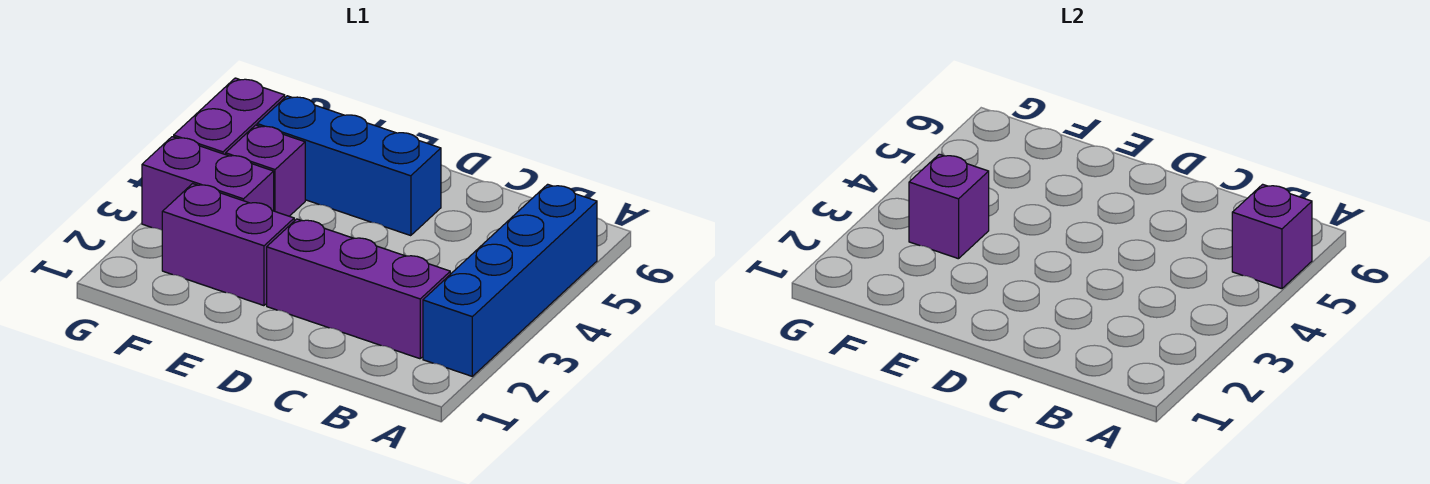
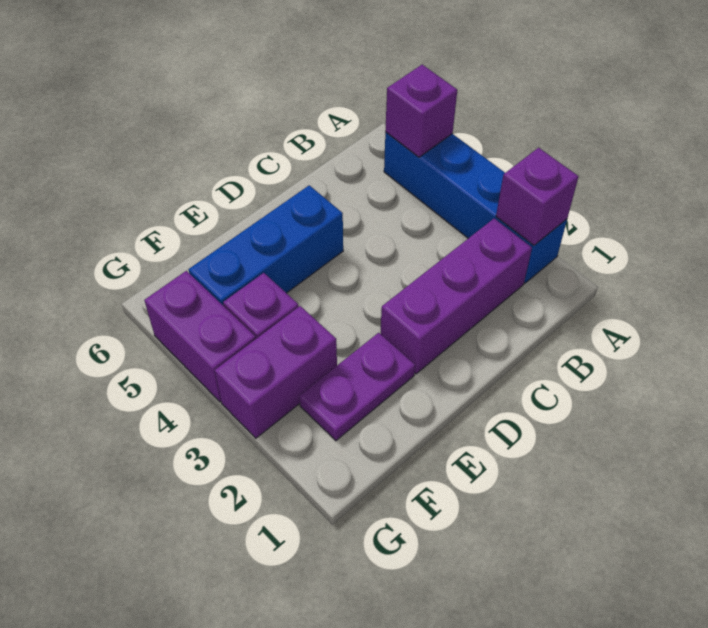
purple 1x2 brick [162,184,294,306] -> purple 1x2 plate [299,333,415,441]
purple 1x1 brick [909,154,989,259] -> purple 1x1 brick moved to [496,148,579,245]

